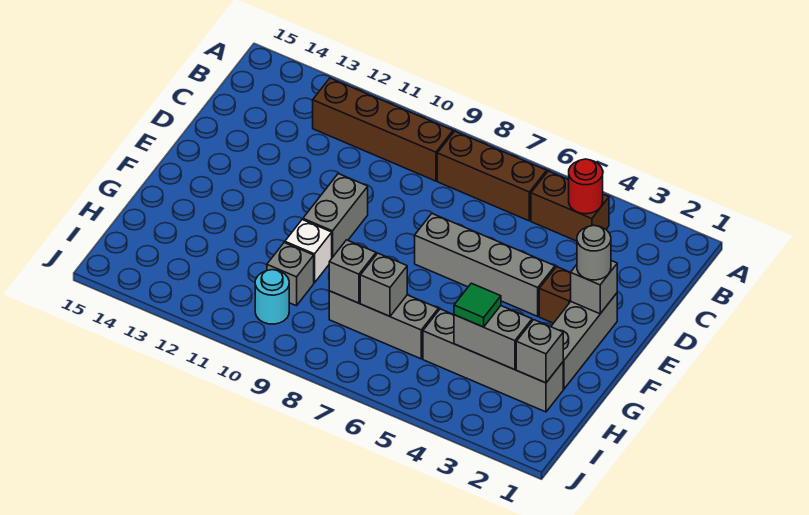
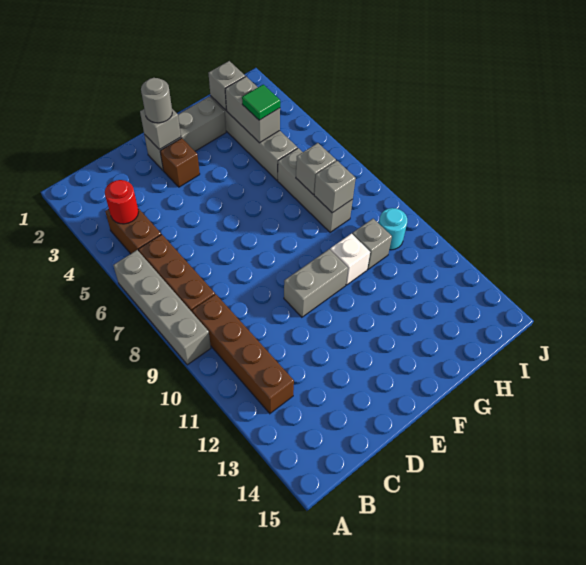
grey 1x4 brick [415,214,555,316] -> grey 1x4 brick moved to [113,250,211,365]

